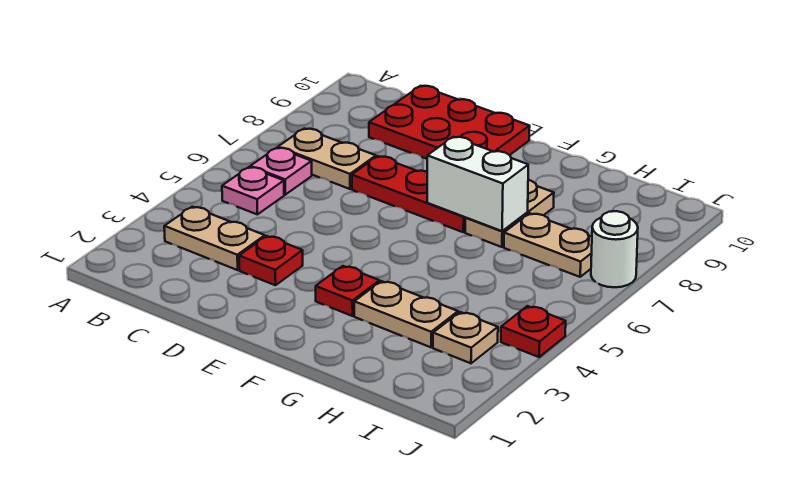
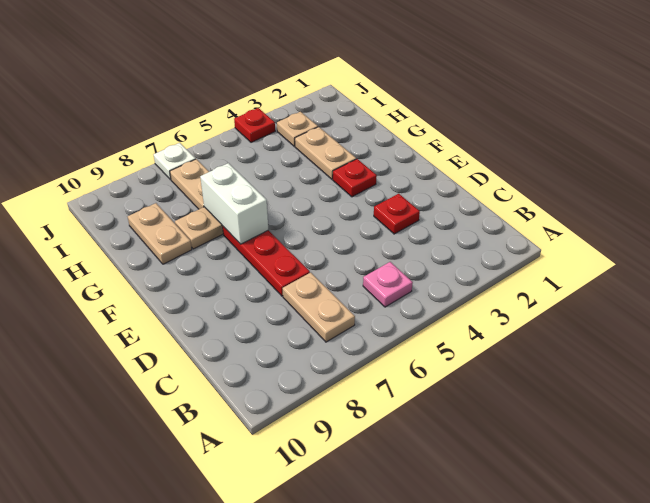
tan 1x2 plate [164,207,265,270] -> tan 1x2 plate moved to [128,203,192,264]
pink 1x1 plate [250,148,312,195] -> none
red 2x3 plate [369,86,530,159] -> none
white 1x1 round brick [591,211,638,287] -> white 1x1 plate [154,143,196,180]

